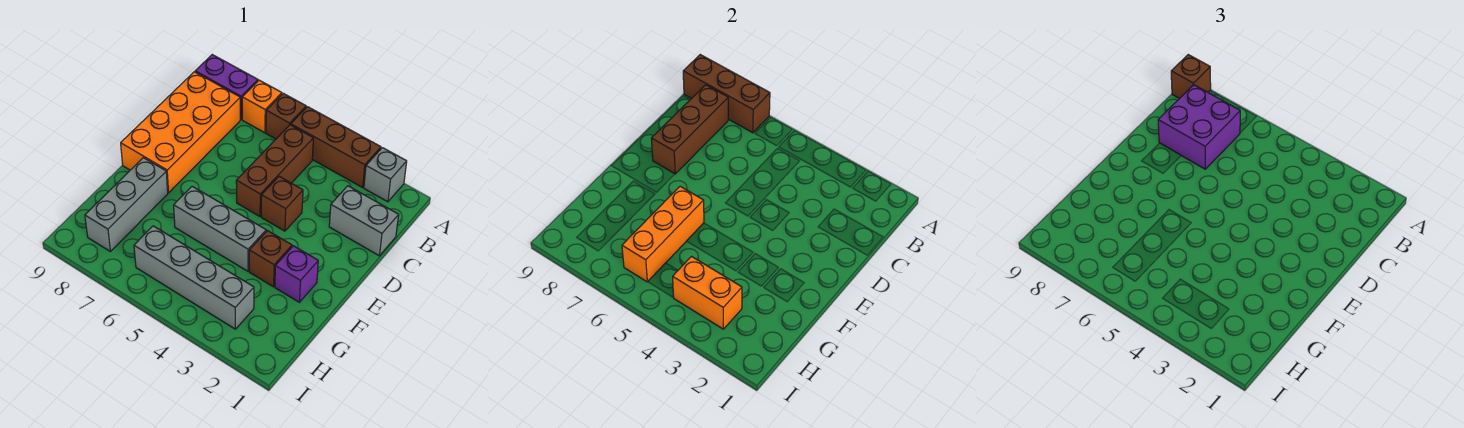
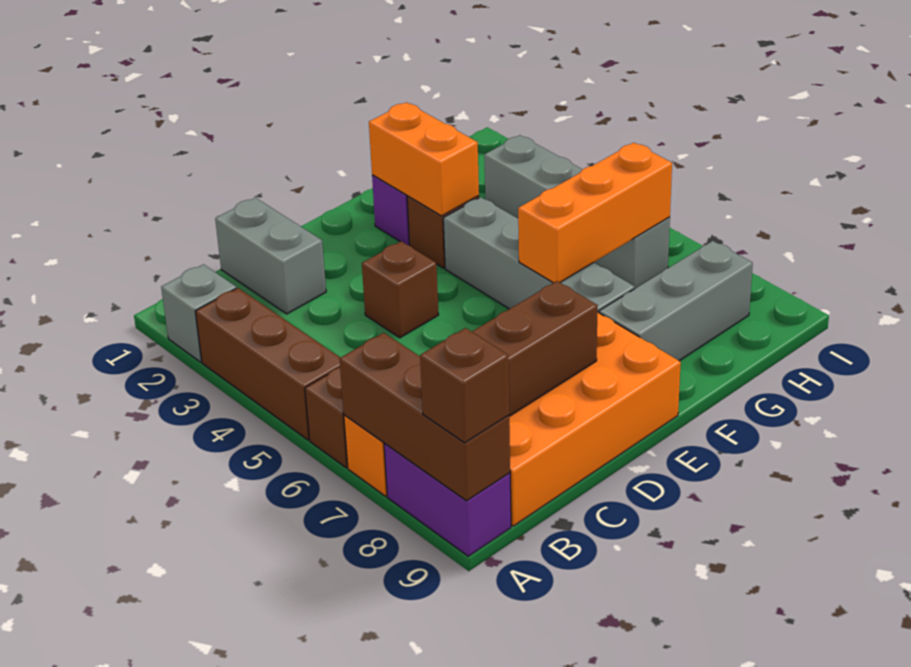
brown 1x3 brick [236,125,313,216] -> none
purple 2x2 brick [1158,85,1240,169] -> none
grey 1x3 brick [174,186,266,271] -> grey 1x4 brick [443,197,635,313]
orange 1x2 brick [673,257,742,329] -> orange 1x2 brick moved to [369,102,479,216]

